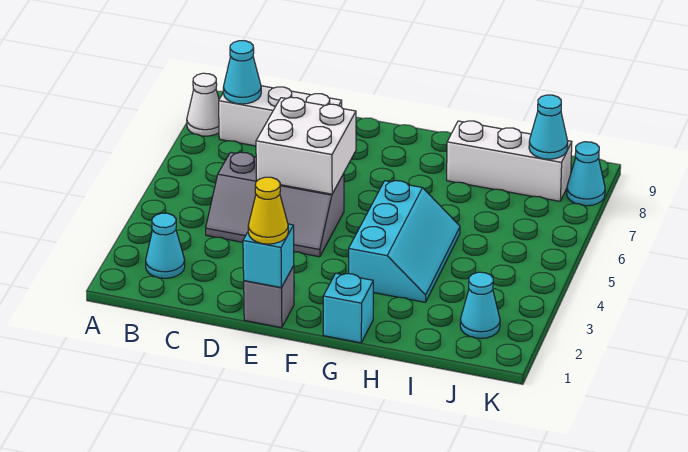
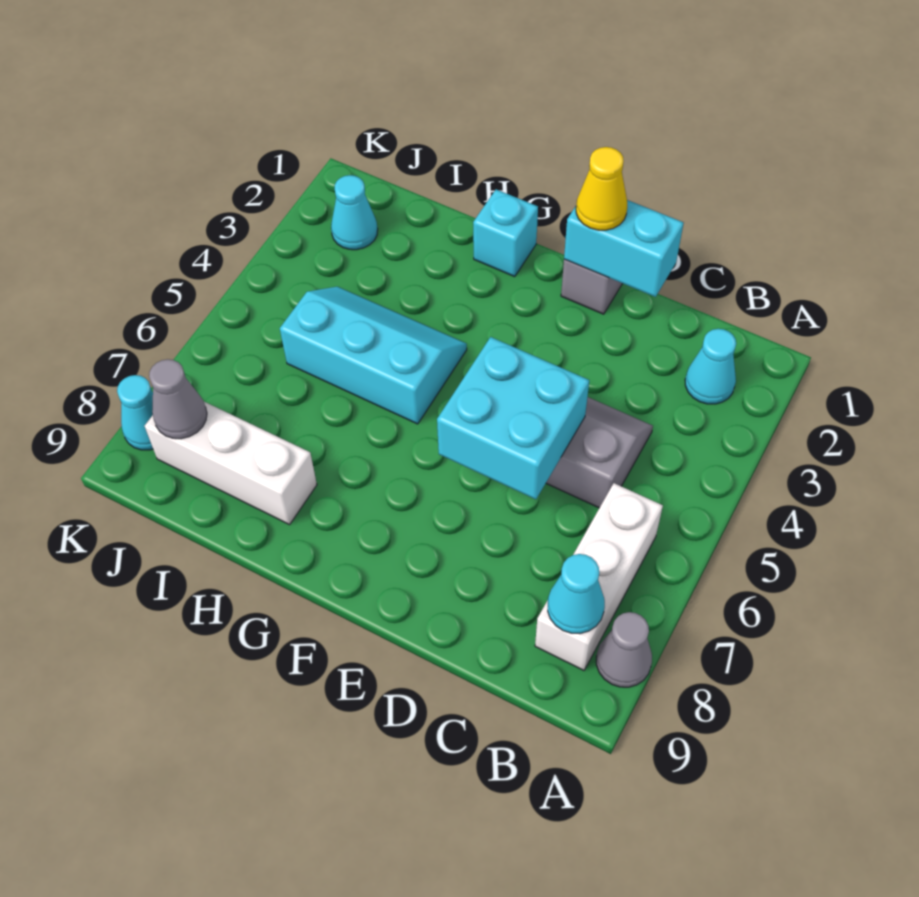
white 1x1 cone [187,73,219,136] -> grey 1x1 cone [596,612,652,687]
white 1x3 brick [219,86,342,146] -> white 1x3 brick turned to [535,483,663,670]
white 2x2 brick [256,97,356,194] -> cyan 2x2 brick [437,337,589,499]
cyan 1x1 brick [243,224,294,288] -> cyan 1x2 brick [564,200,684,297]
cyan 2x3 slope [349,181,460,302] -> cyan 2x3 slope turned to [280,287,467,424]
cyan 1x1 cone [529,95,568,159] -> grey 1x1 cone [149,359,207,439]

